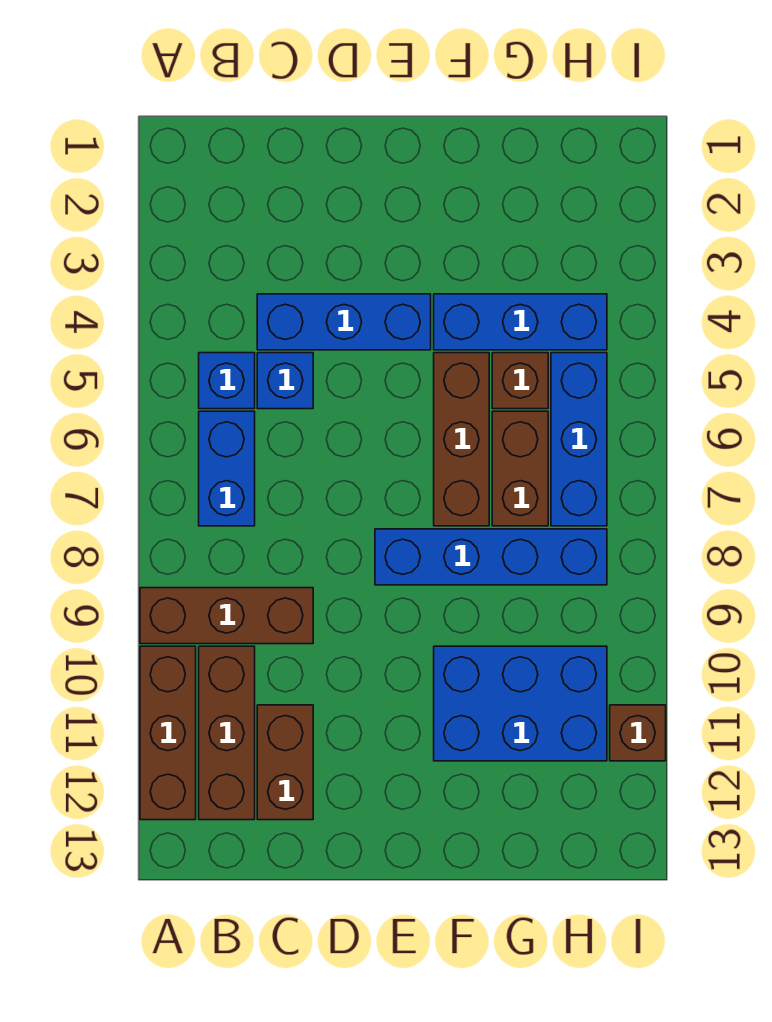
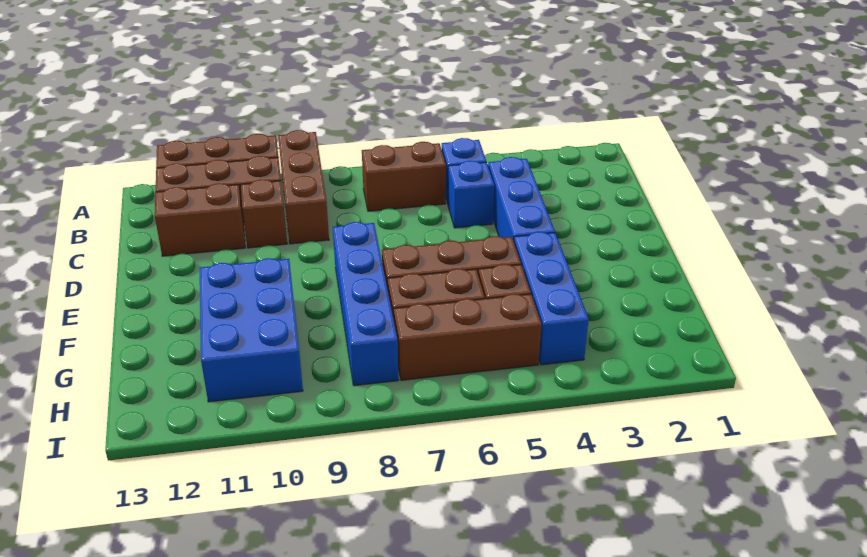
blue 1x2 brick [199,411,255,526] -> brown 1x2 brick [362,142,446,211]
blue 1x3 brick [551,353,607,526] -> brown 1x3 brick [394,294,541,380]
brown 1x1 brick [610,705,666,761] -> brown 1x1 brick moved to [241,179,287,248]

